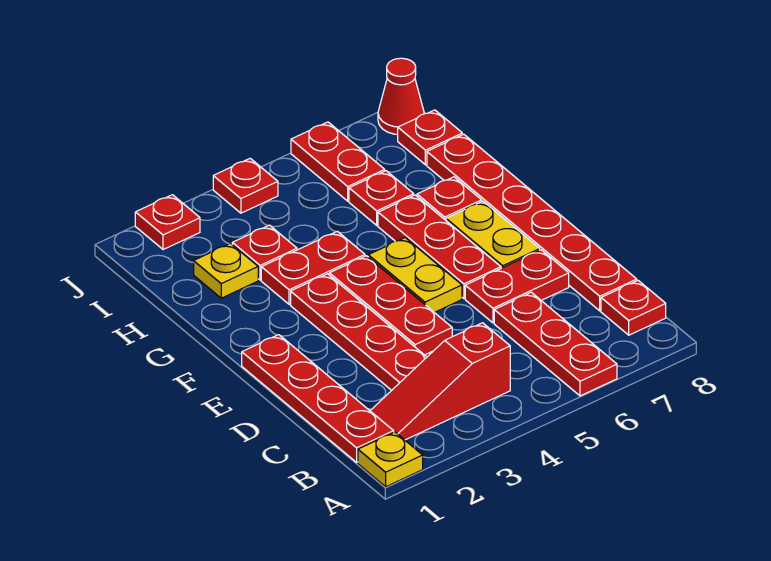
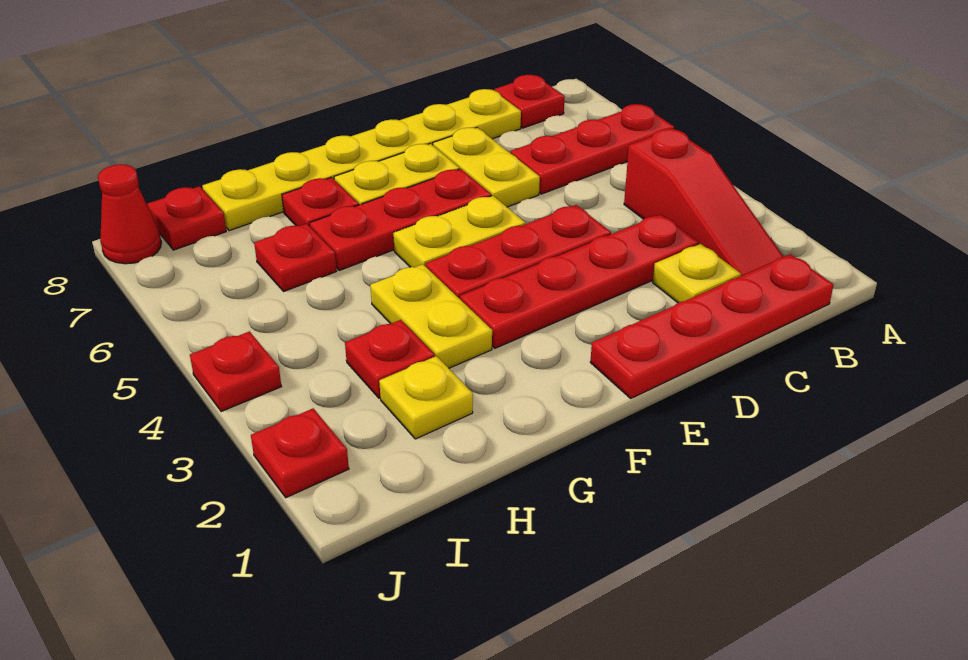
yellow 1x1 plate [358,432,423,487] -> yellow 1x1 plate moved to [653,244,741,303]
red 1x6 plate [427,134,637,311] -> yellow 1x6 plate [202,89,521,231]
red 1x2 plate [465,250,569,323] -> yellow 1x2 plate [433,128,540,207]
red 1x2 plate [261,231,365,304] -> yellow 1x2 plate [370,264,492,368]
red 1x2 plate [291,122,385,201] -> none

